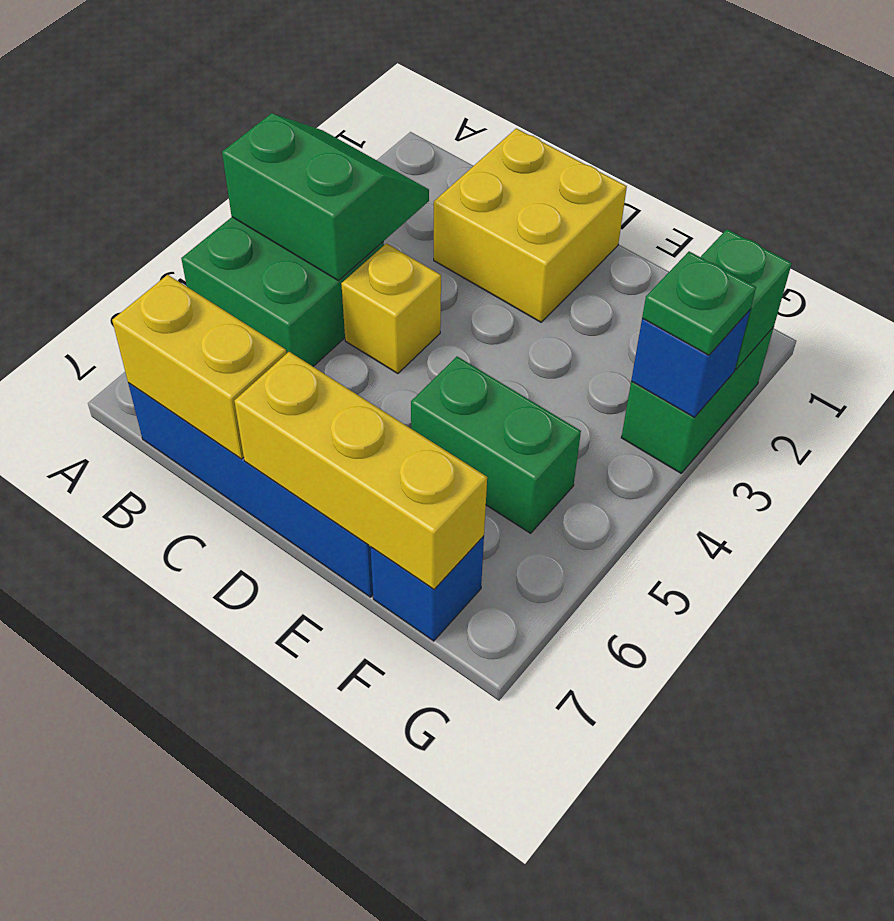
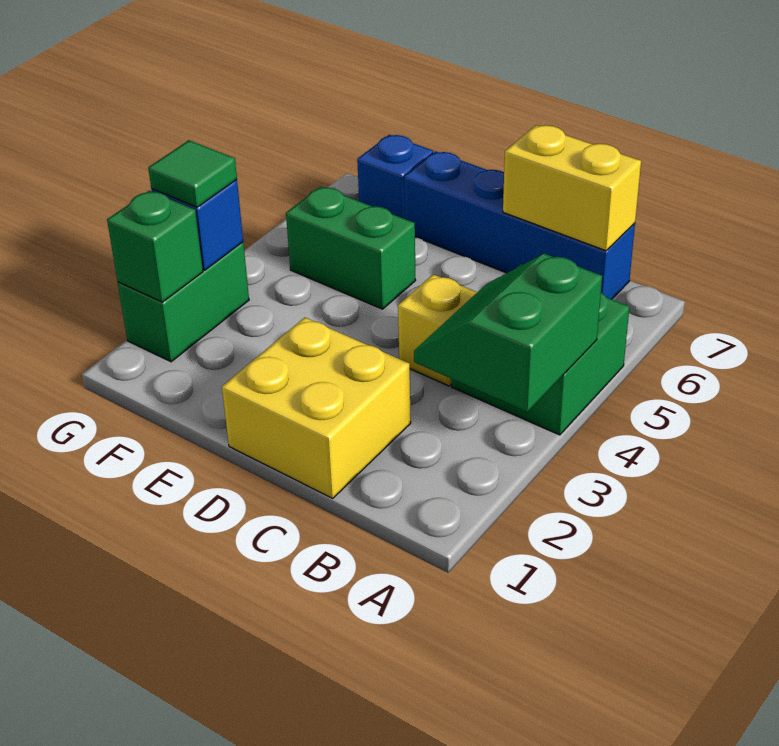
green 2x2 slope [222,113,429,281] -> green 2x2 slope turned to [414,254,602,412]
yellow 1x3 brick [234,352,487,589] -> none
green 1x1 plate [642,251,756,355] -> green 1x1 tile [148,140,237,207]

